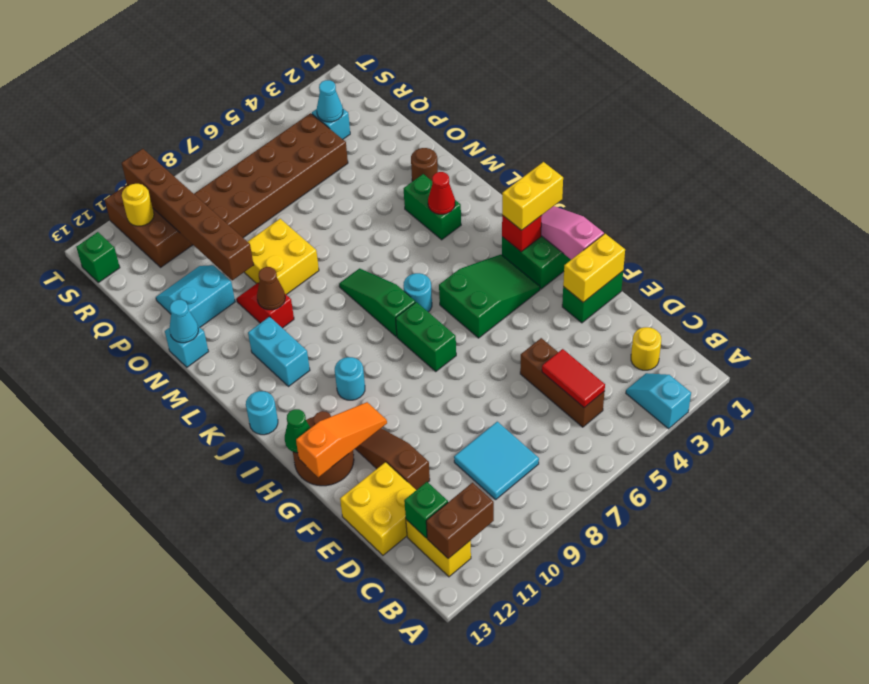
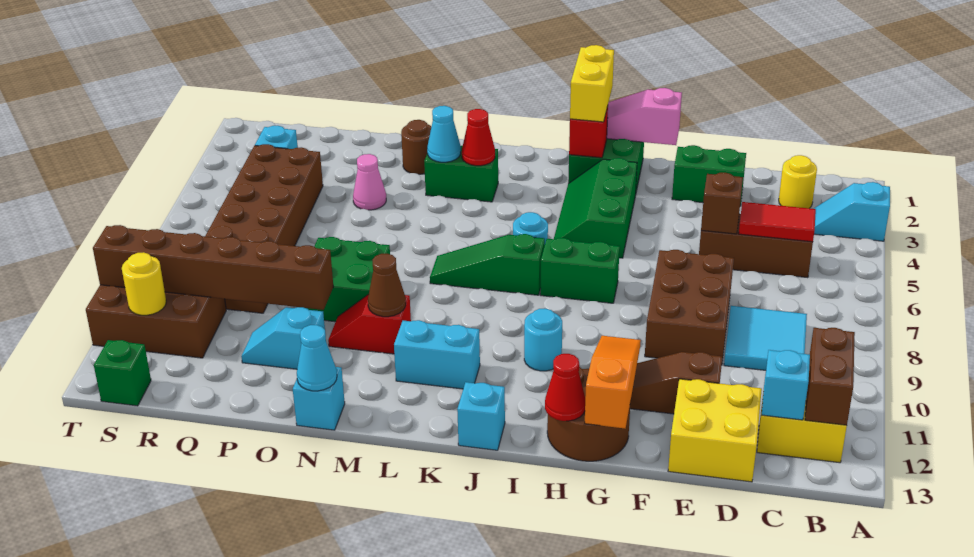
green 1x1 brick [404,482,448,538] -> cyan 1x1 brick [762,350,810,420]
none -> brown 1x1 brick [701,173,743,234]
none -> brown 2x3 brick [645,250,734,361]
green 1x2 brick [562,271,623,323] -> green 1x2 brick turned to [672,145,746,206]
yellow 1x2 brick [563,234,625,302] -> none
green 2x3 slope [439,255,540,338] -> green 2x3 slope turned to [554,158,637,258]
green 1x1 cone [285,409,310,453] -> red 1x1 cone [545,354,585,421]
cyan 1x1 round brick [246,391,278,435] -> cyan 1x1 brick [457,382,505,450]
yellow 2x2 brick [244,219,319,295] -> green 2x2 brick [307,237,390,322]
none -> pink 1x1 cone [353,154,386,210]
cyan 2x2 slope [156,265,235,327] -> cyan 1x2 slope [241,307,325,369]
cyan 1x1 cone [317,80,343,122] -> cyan 1x1 cone moved to [427,106,461,162]

